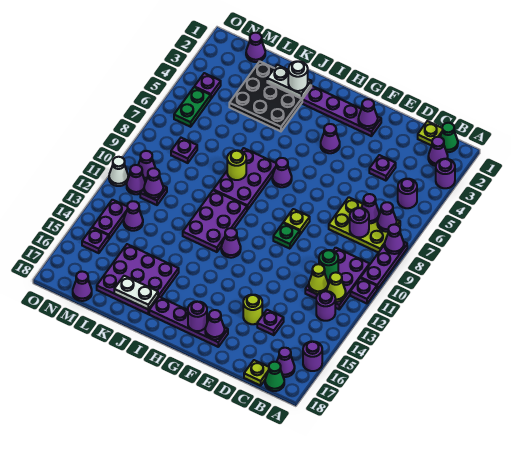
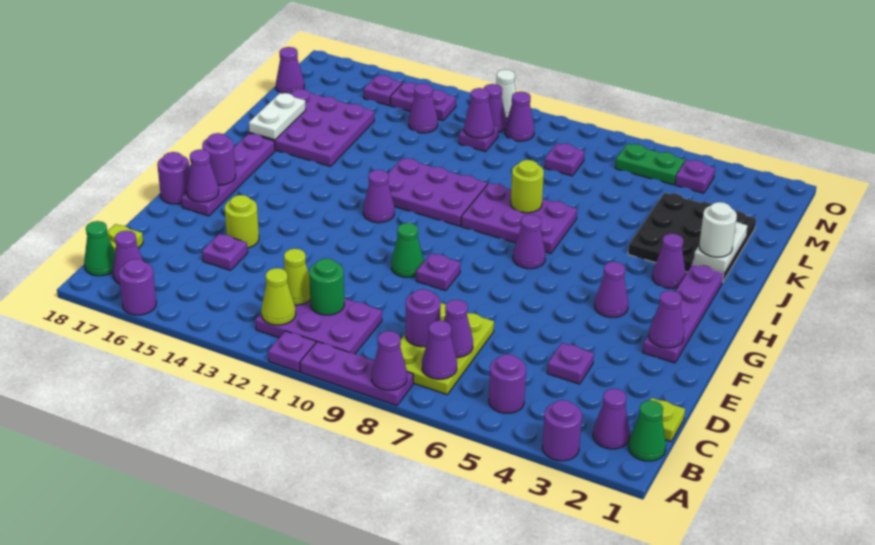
purple 1x1 round brick [316,291,335,321] -> purple 1x1 round brick moved to [157,152,190,204]
lime 1x1 plate [283,209,310,234] -> purple 1x1 plate [416,253,460,291]
green 1x1 plate [273,223,300,249] -> green 1x1 cone [392,223,424,277]
purple 1x1 cone [246,33,265,62] -> purple 1x1 cone moved to [652,234,686,288]

